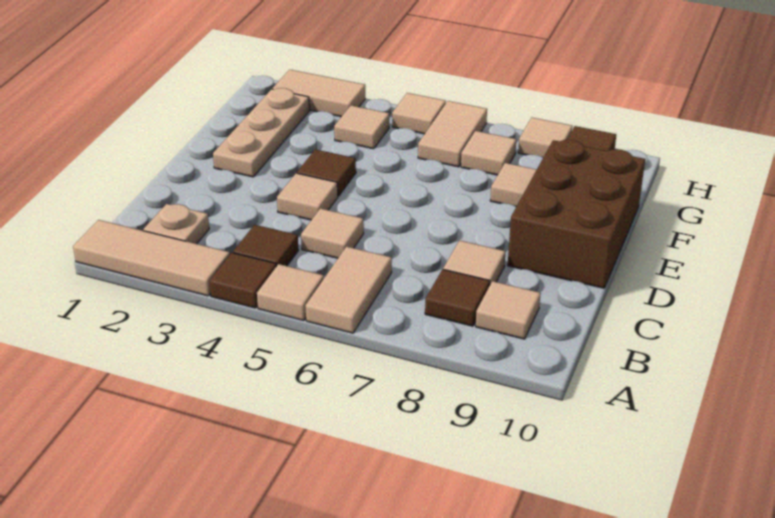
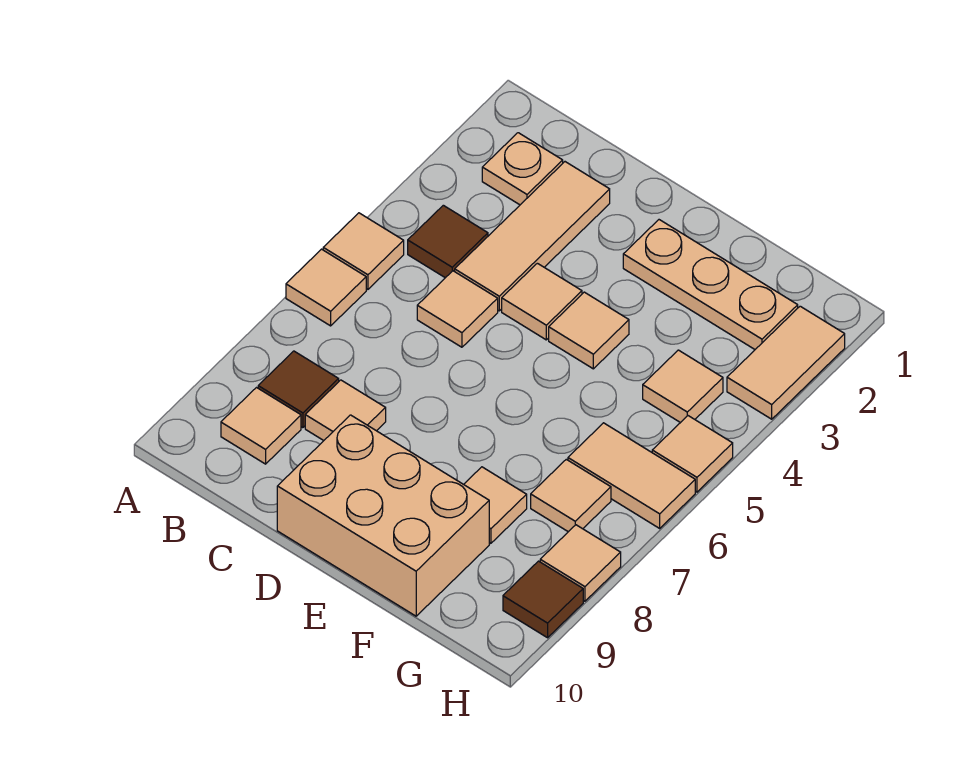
tan 1x3 tile [73,220,230,296] -> tan 1x3 tile moved to [455,162,610,311]
brown 1x1 tile [209,253,276,308] -> none
tan 1x2 tile [305,247,392,333] -> tan 1x1 tile [286,249,366,326]
brown 2x3 brick [508,140,645,288] -> tan 2x3 brick [277,415,489,616]
brown 1x1 tile [297,149,356,196] -> tan 1x1 tile [549,292,629,369]

